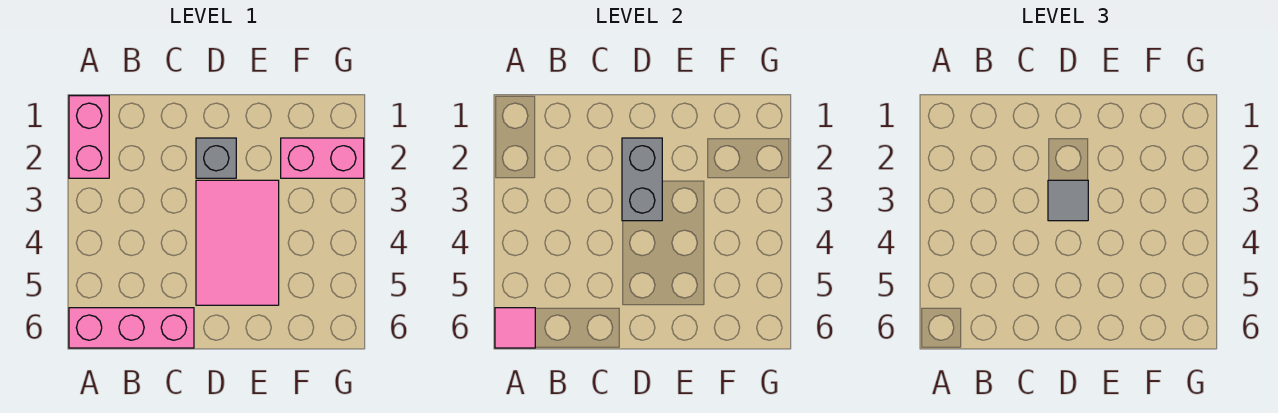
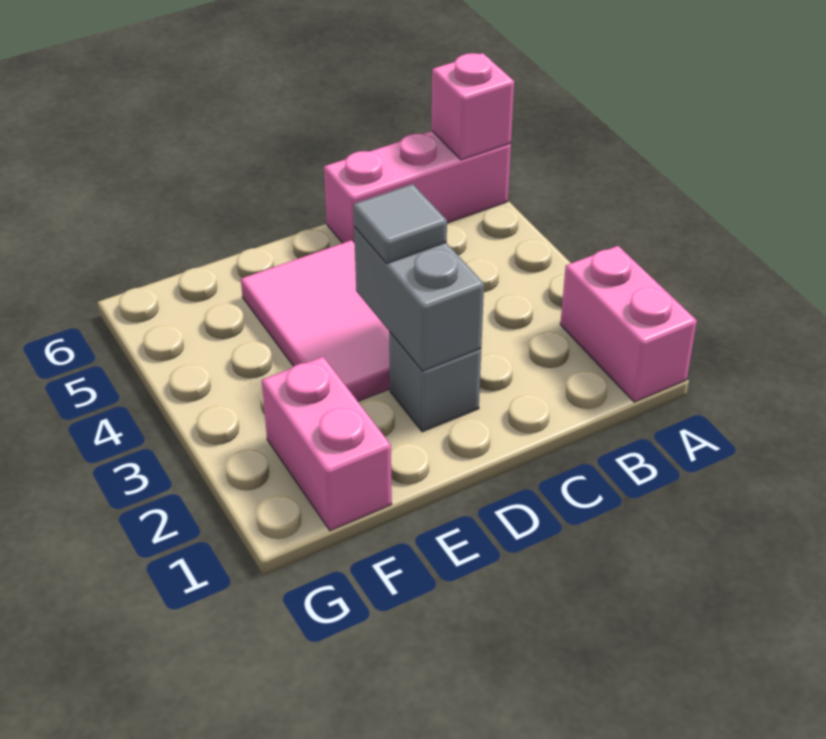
pink 1x1 tile [495,308,535,348] -> pink 1x1 brick [432,53,514,160]
pink 1x2 brick [281,138,364,178] -> pink 1x2 brick turned to [262,357,392,531]

